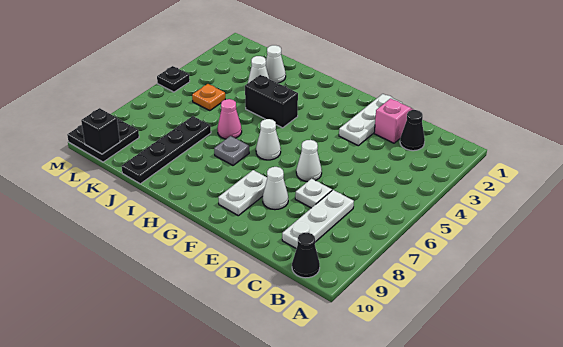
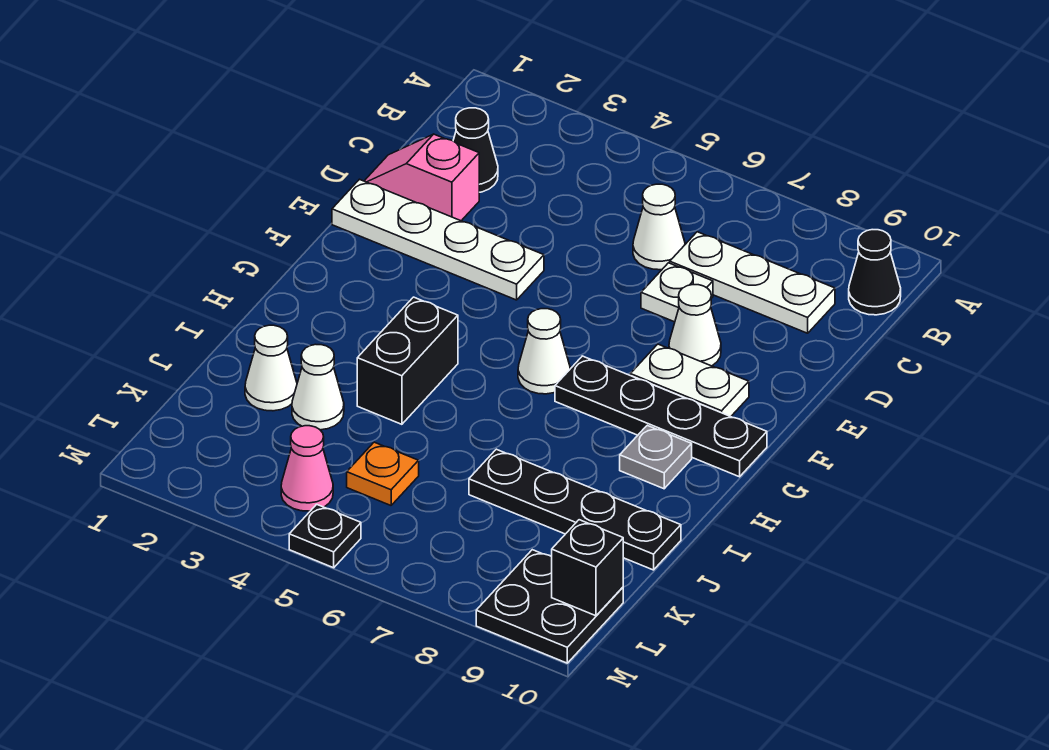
white 1x3 plate [339,94,402,146] -> white 1x4 plate [332,179,544,300]
white 1x1 cone [296,140,322,182] -> white 1x1 cone moved to [633,184,685,270]
none -> black 1x4 plate [555,356,767,477]
grey 1x1 plate [214,136,249,165] -> grey 1x1 plate moved to [620,425,692,489]
pink 1x1 cone [217,99,242,139] -> pink 1x1 cone moved to [281,426,333,511]

